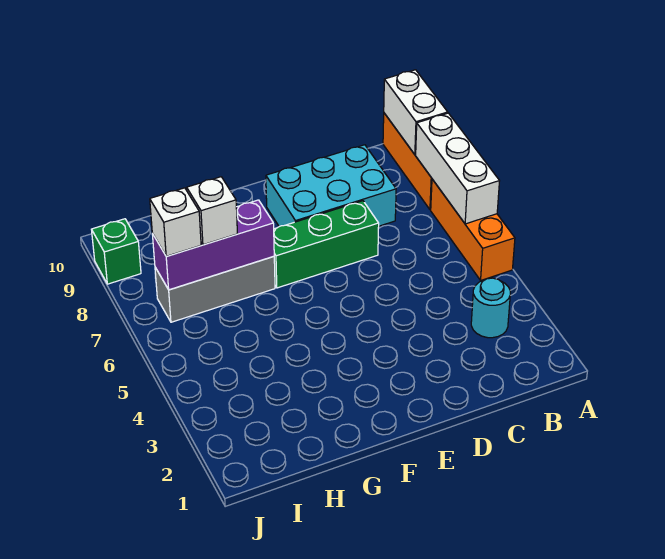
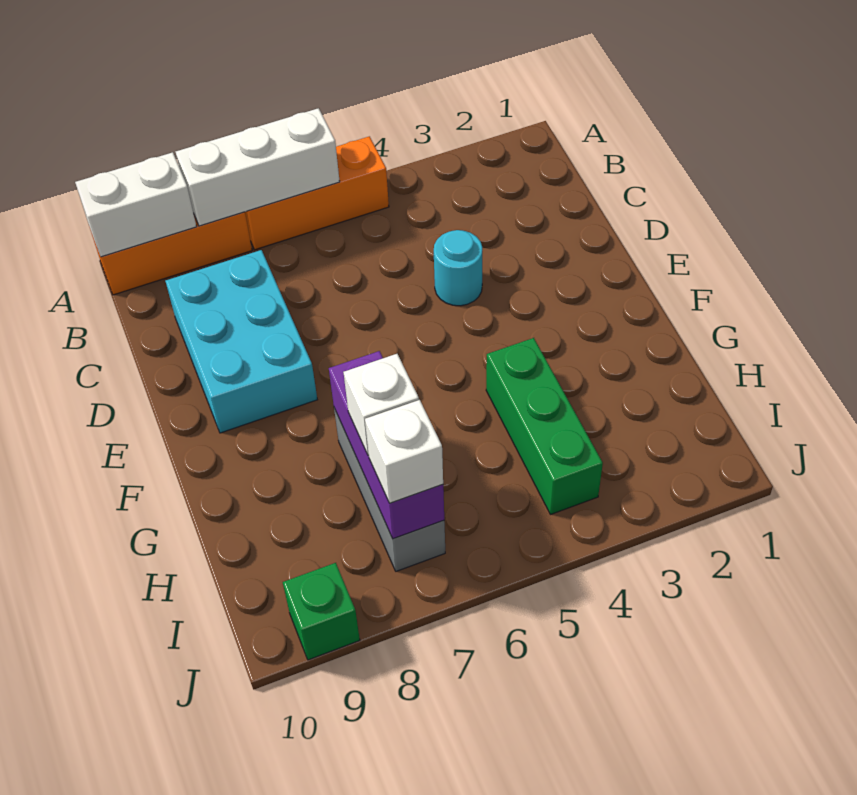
cyan 1x1 round brick [471,278,510,338] -> cyan 1x1 round brick moved to [434,230,482,306]
green 1x3 brick [274,201,379,288] -> green 1x3 brick moved to [486,338,603,515]

